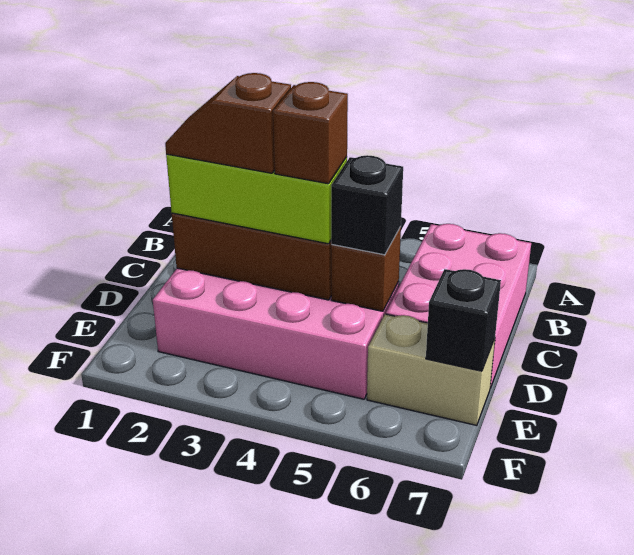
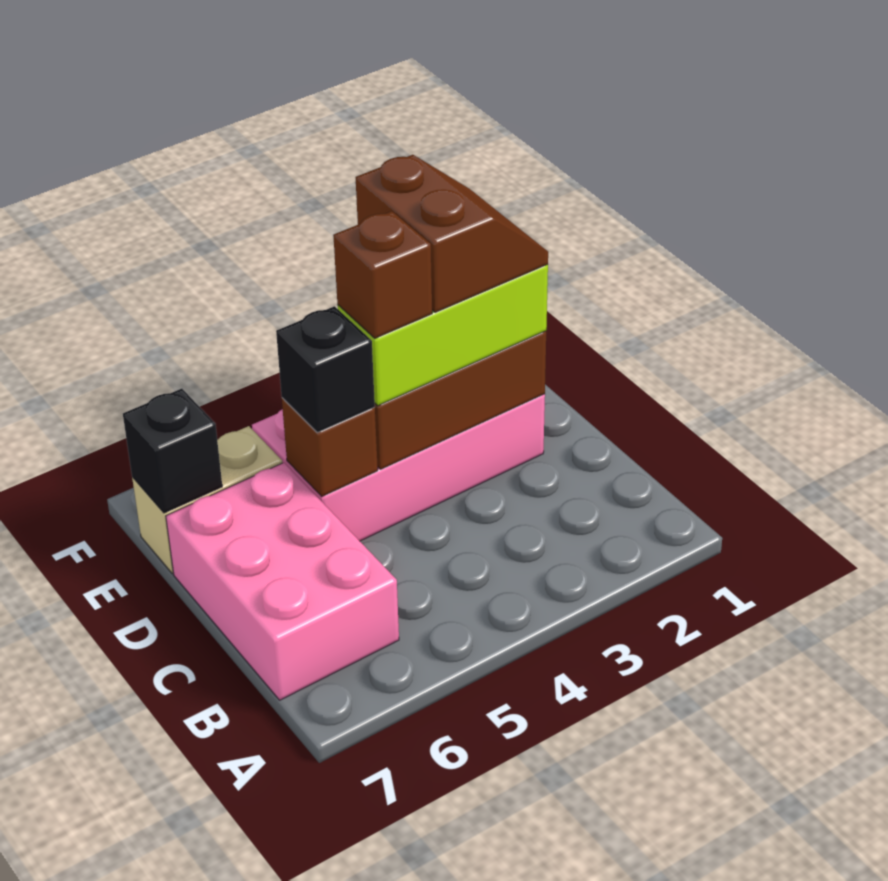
brown 1x2 slope [165,73,291,173] -> brown 2x2 slope [356,155,548,313]

